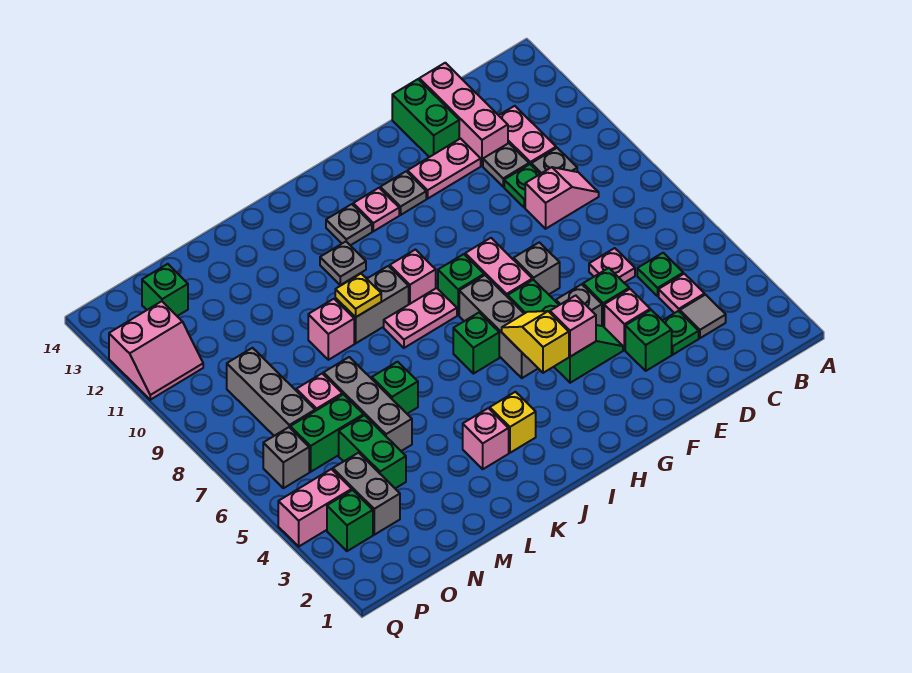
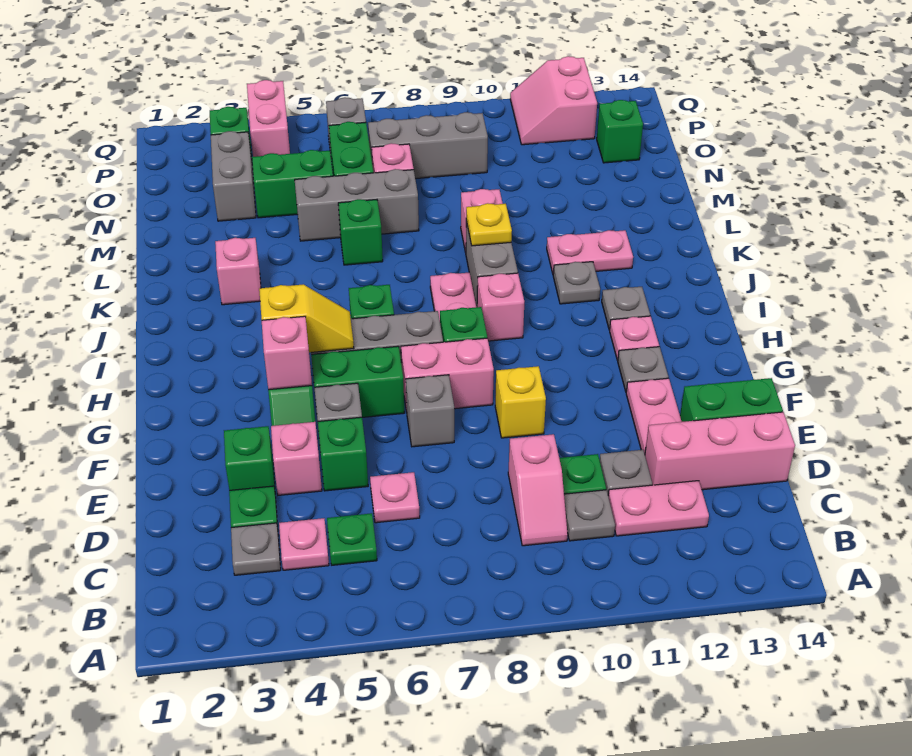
grey 1x1 tile [680,295,726,338] -> grey 1x1 plate [231,523,281,575]
yellow 1x1 brick [490,392,536,453] -> yellow 1x1 brick moved to [495,366,546,438]
none -> pink 1x2 plate [547,230,633,274]
grey 1x2 brick [333,453,400,535] -> grey 1x2 brick turned to [211,131,256,221]

